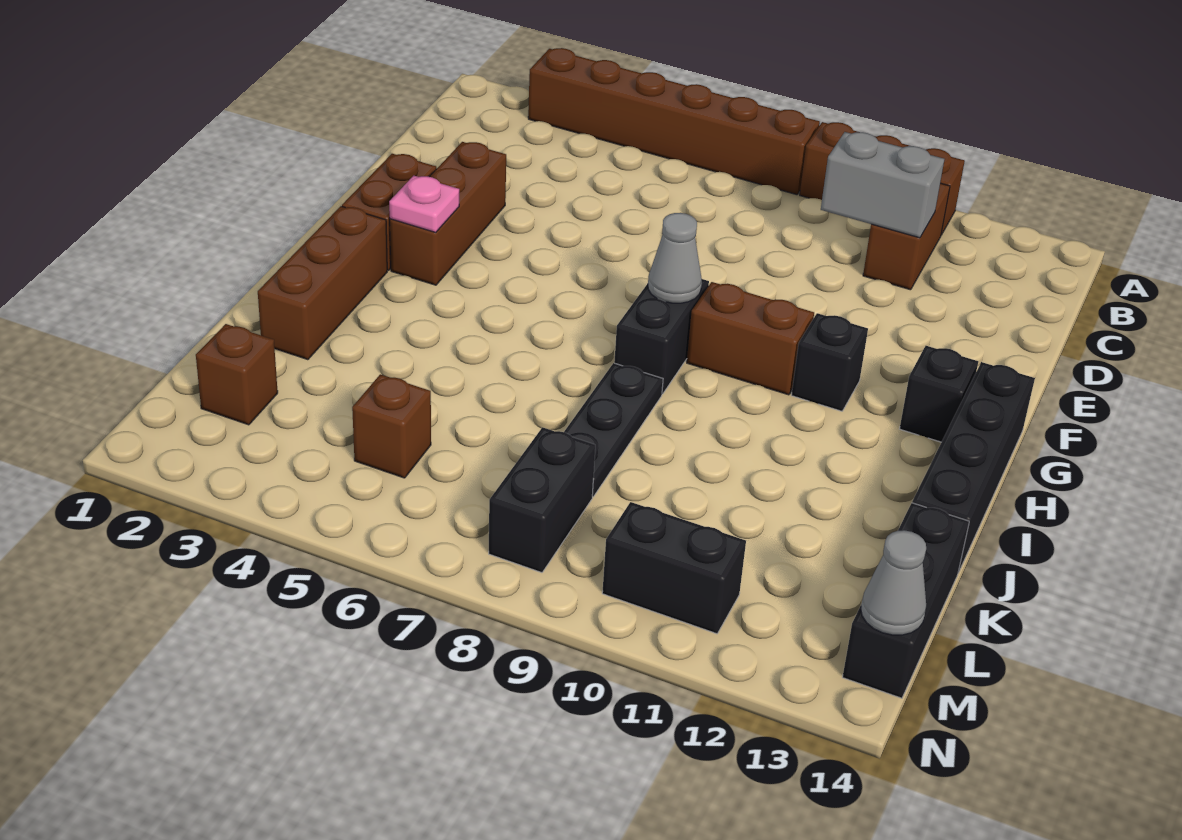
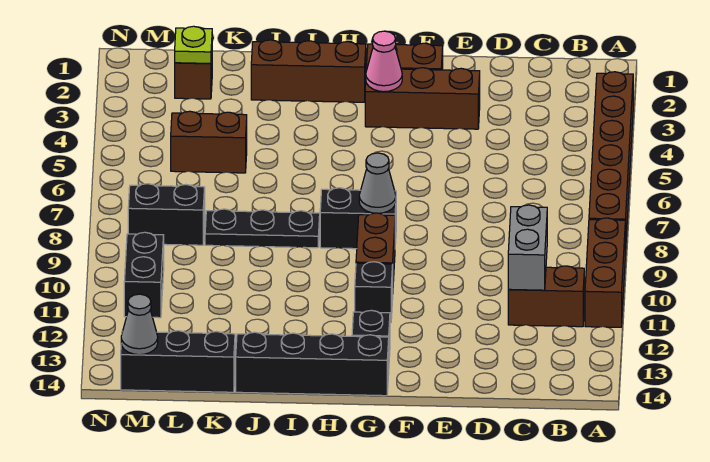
pink 1x1 plate [389,176,459,232] -> pink 1x1 cone [366,31,402,92]
none -> lime 1x1 plate [175,26,212,63]
brown 1x1 brick [352,374,431,478] -> brown 1x2 brick [171,111,247,173]

